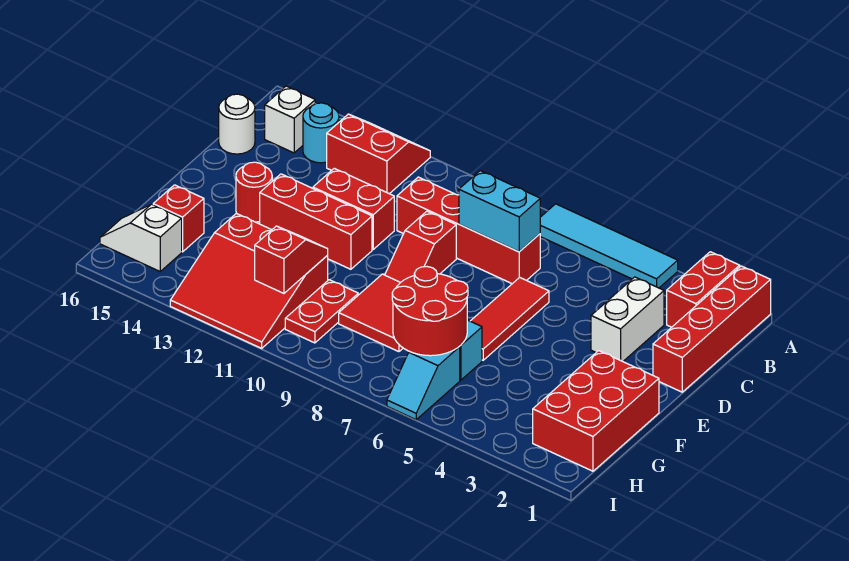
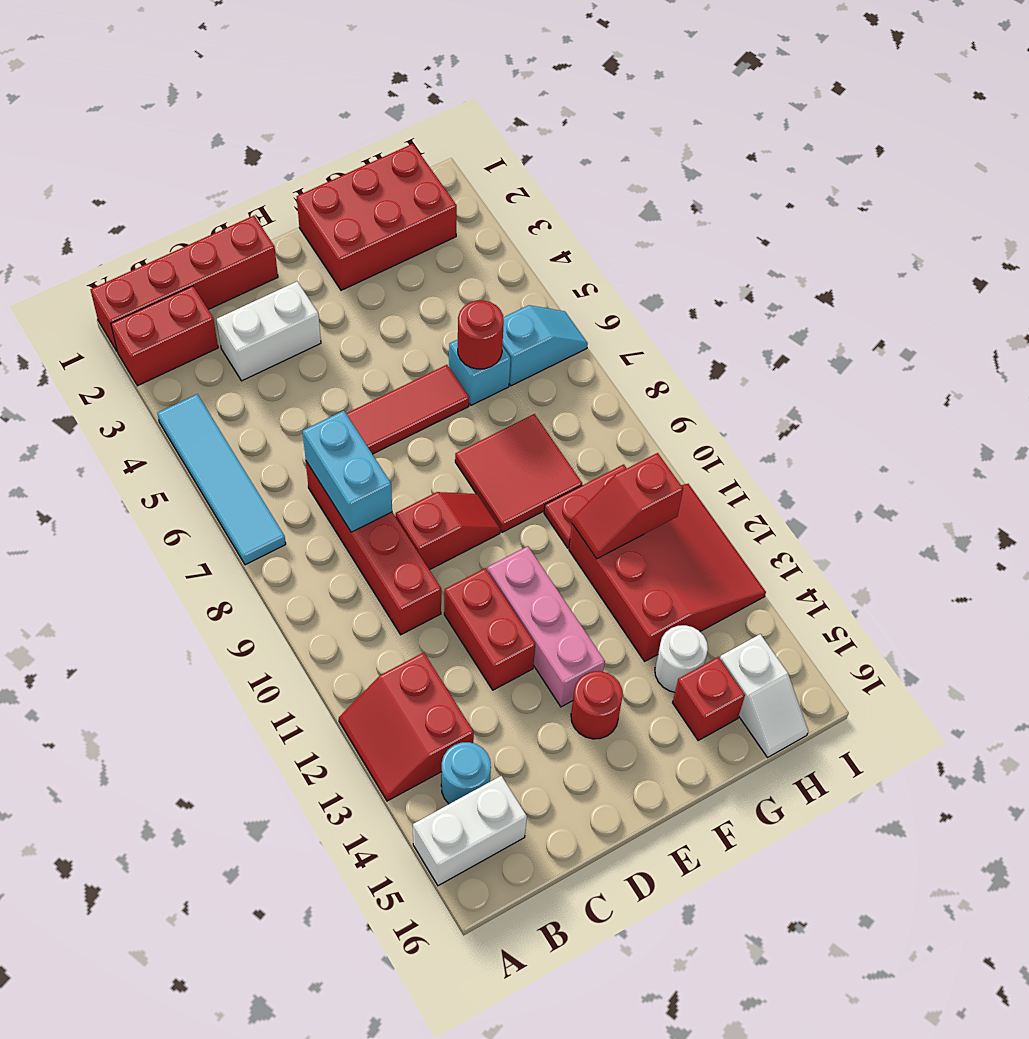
white 1x1 brick [265,86,315,153] -> white 1x2 brick [413,776,527,886]
white 1x1 round brick [219,94,255,154] -> white 1x1 round brick moved to [655,625,708,692]
red 1x3 brick [260,174,372,269] -> pink 1x3 brick [487,546,605,707]
red 2x2 round brick [392,267,468,356] -> red 1x1 round brick [458,300,504,369]

